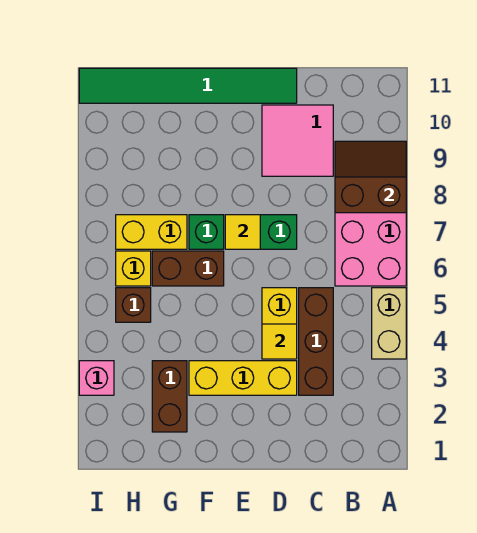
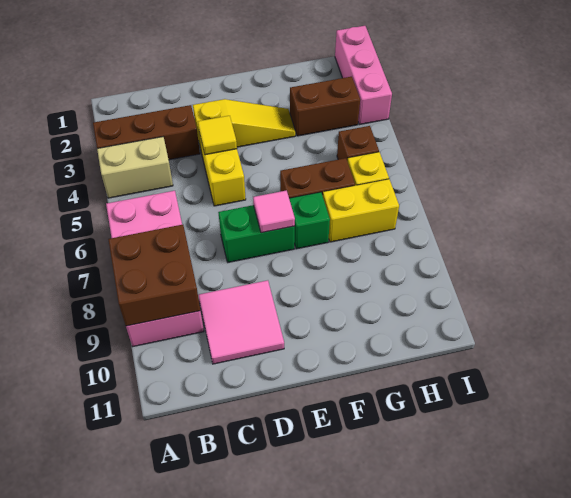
tan 1x2 brick [372,288,406,359] -> tan 1x2 brick turned to [97,137,173,198]
brown 2x2 slope [335,141,406,213] -> brown 2x2 brick [108,224,200,326]
brown 1x3 brick [299,288,333,395] -> brown 1x3 brick turned to [93,105,200,160]
yellow 1x3 brick [189,361,297,395] -> yellow 1x3 slope [193,99,296,153]
green 1x6 tile [79,68,297,103] -> none
yellow 1x1 tile [225,215,260,249] -> pink 1x1 tile [253,190,295,233]
brown 1x2 brick [152,361,187,432] -> brown 1x2 brick turned to [290,77,360,136]
pink 1x1 brick [79,361,114,395] -> pink 1x3 brick [335,26,392,125]

